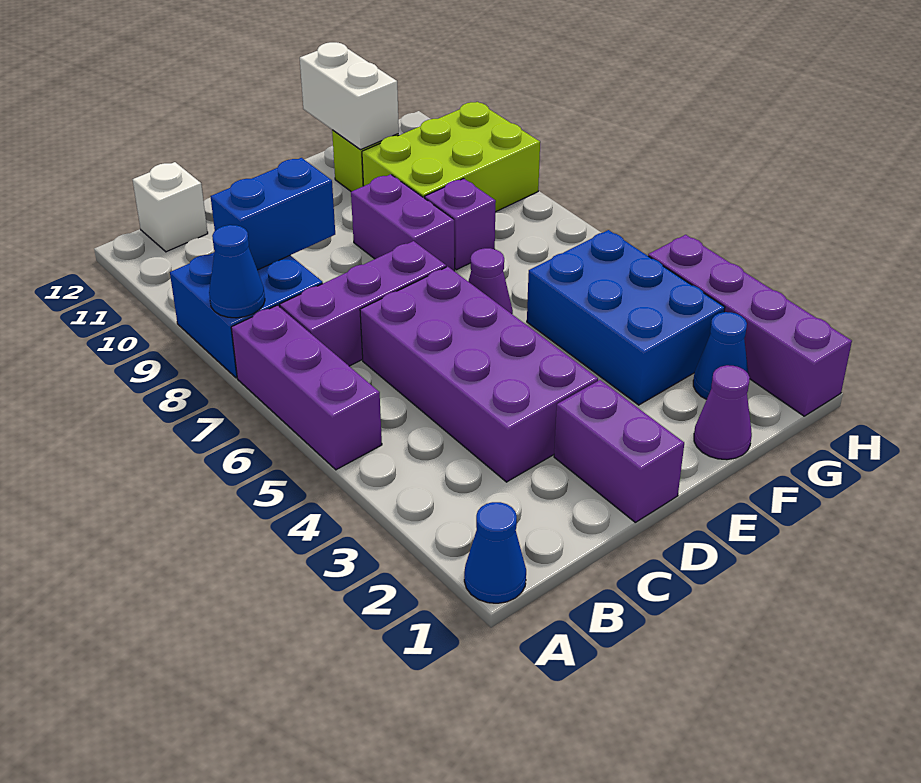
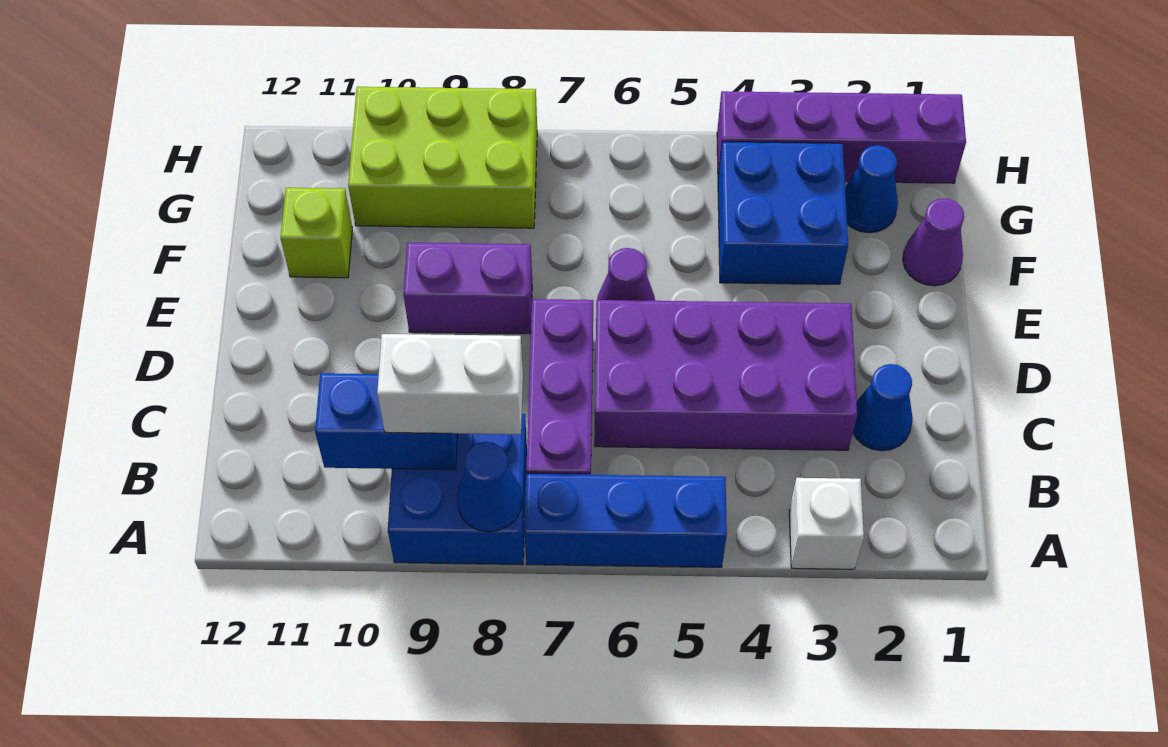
blue 1x1 cone [464,502,526,603] -> blue 1x1 cone moved to [853,364,913,451]
purple 1x3 brick [231,305,382,470] -> blue 1x3 brick [524,474,727,567]
blue 1x2 brick [211,158,335,270] -> blue 1x2 brick turned to [315,373,458,470]
white 1x1 brick [133,162,208,252] -> white 1x1 brick moved to [789,478,864,569]
purple 1x2 brick [554,380,684,522] -> none
blue 2x3 brick [527,230,725,405] -> blue 2x2 brick [718,142,848,284]
purple 1x1 brick [425,179,496,270] -> none
lime 2x3 brick [362,102,540,212] -> lime 2x3 brick turned to [348,87,537,228]
white 1x2 brick [300,42,399,150] -> white 1x2 brick moved to [377,334,523,434]

